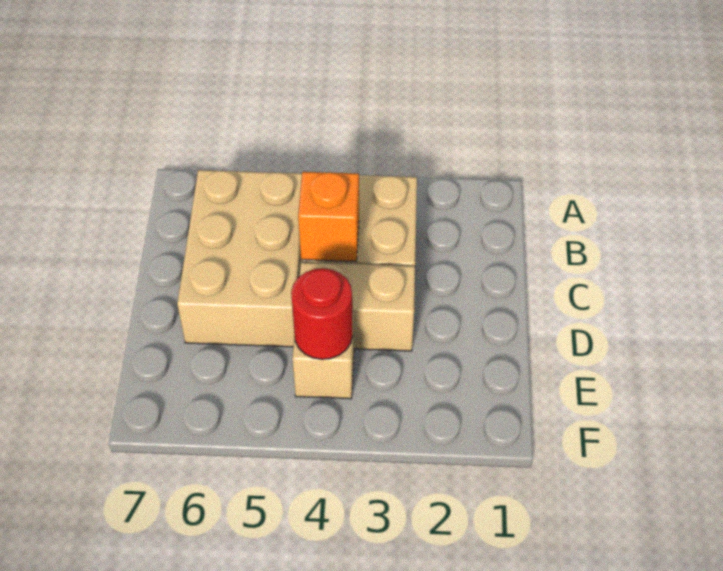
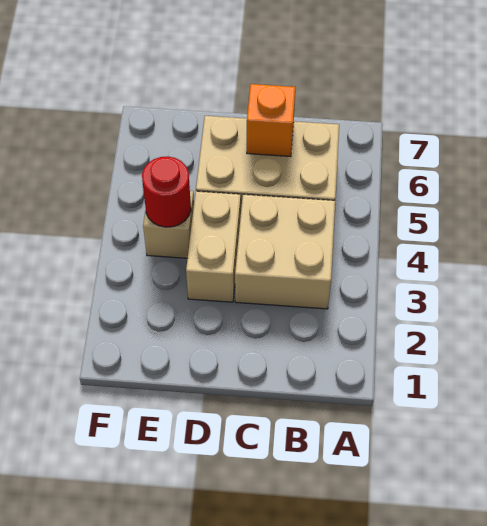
orange 1x1 brick [298,172,359,262] -> orange 1x1 brick moved to [247,84,295,156]

